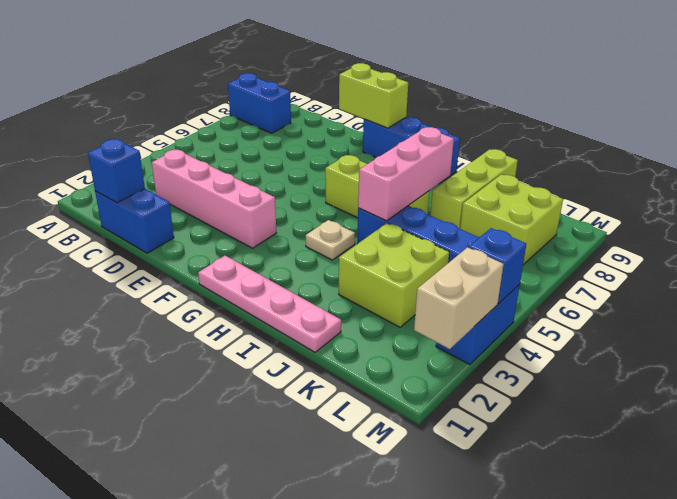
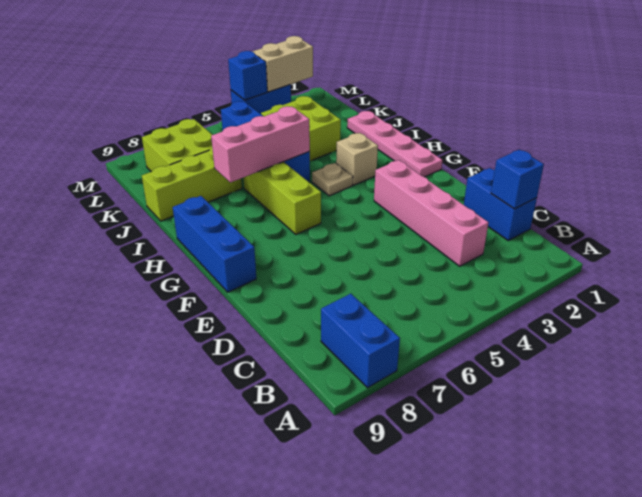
lime 1x2 brick [339,63,408,128] -> none
none -> tan 1x1 brick [336,133,378,185]

